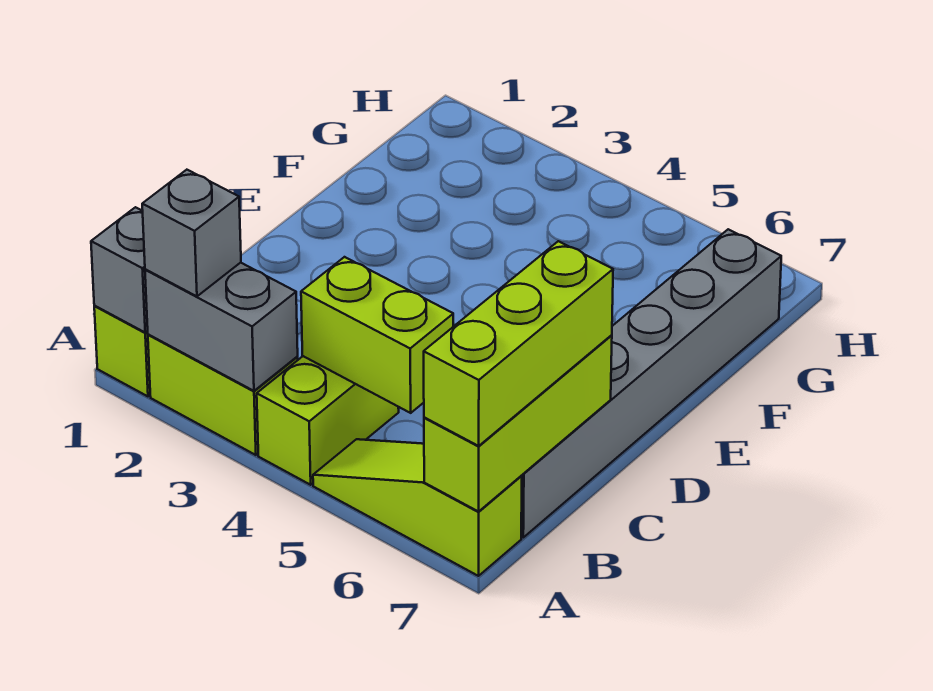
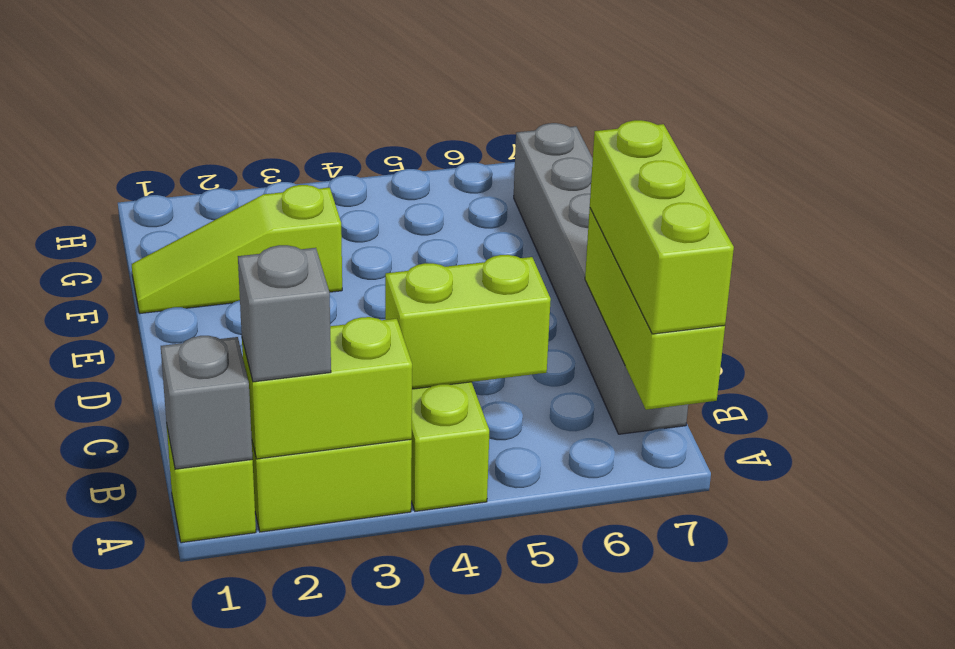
grey 1x2 brick [145,263,298,391] -> lime 1x2 brick [242,317,412,459]
lime 1x3 slope [313,439,522,576] -> lime 1x3 slope moved to [132,185,342,313]

